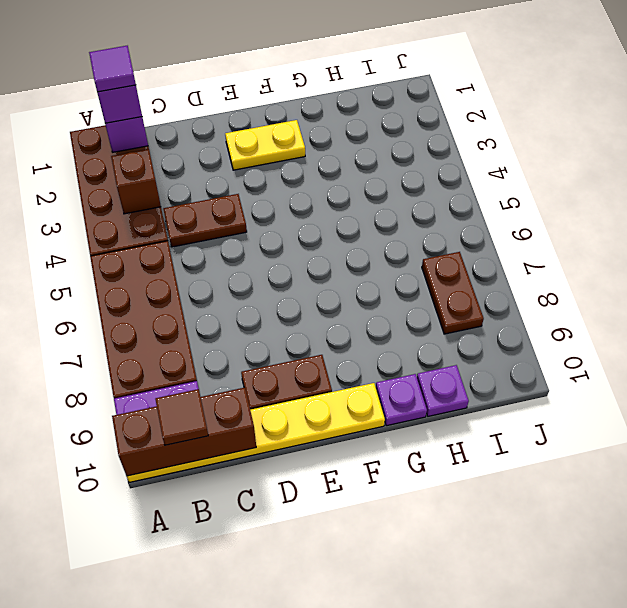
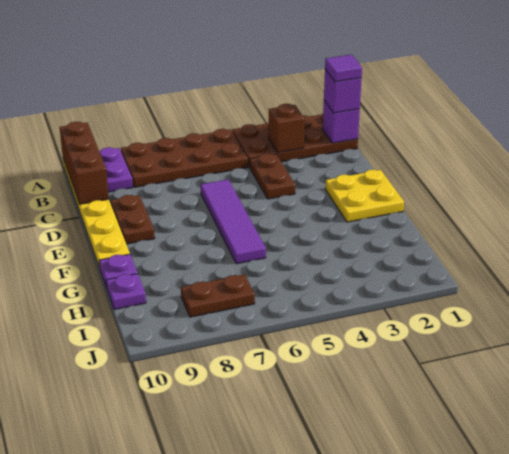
brown 1x1 tile [155,389,208,445] -> none
none -> purple 1x4 tile [201,180,266,264]
yellow 1x2 plate [225,120,305,170] -> yellow 2x2 plate [325,170,404,222]

